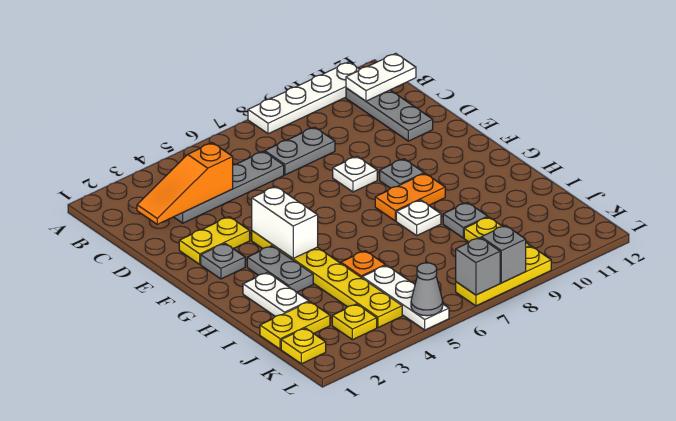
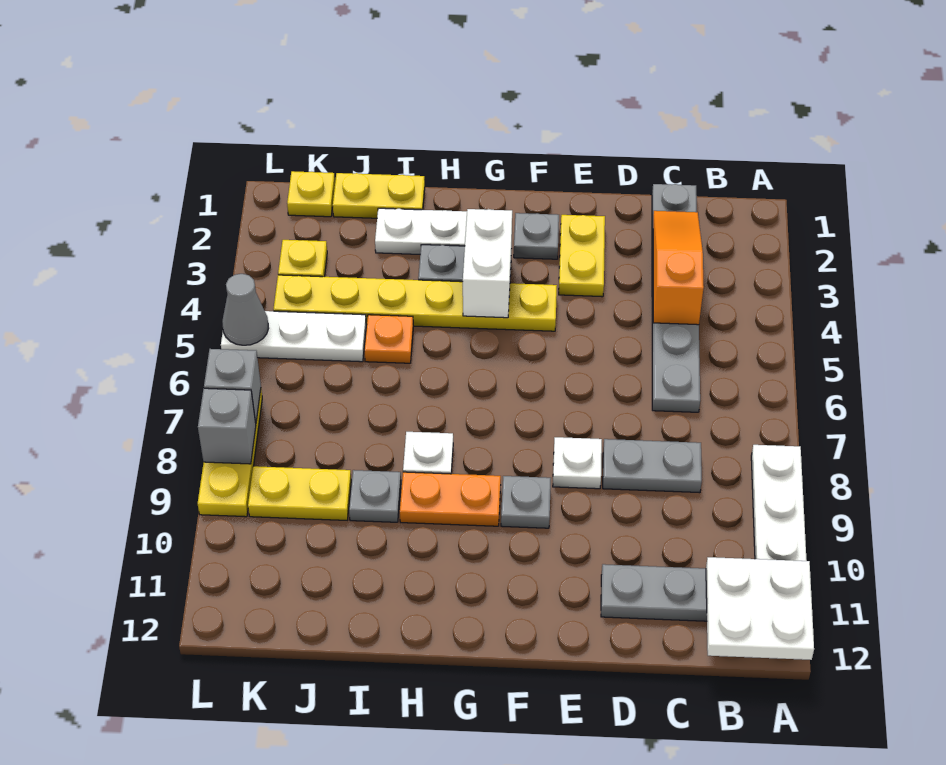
white 1x2 plate [346,53,416,101] -> white 2x2 plate [706,557,814,660]
grey 1x4 plate [174,151,284,223] -> grey 1x6 plate [652,184,700,412]
grey 1x2 plate [265,127,335,175] -> grey 1x2 plate turned to [603,439,702,493]
white 1x2 brick [252,187,318,258] -> white 1x2 brick turned to [463,209,512,318]
orange 1x2 plate [375,174,445,221] -> orange 1x2 plate turned to [400,472,501,526]
yellow 1x2 plate [260,302,330,349] -> yellow 1x2 plate turned to [333,173,425,218]

